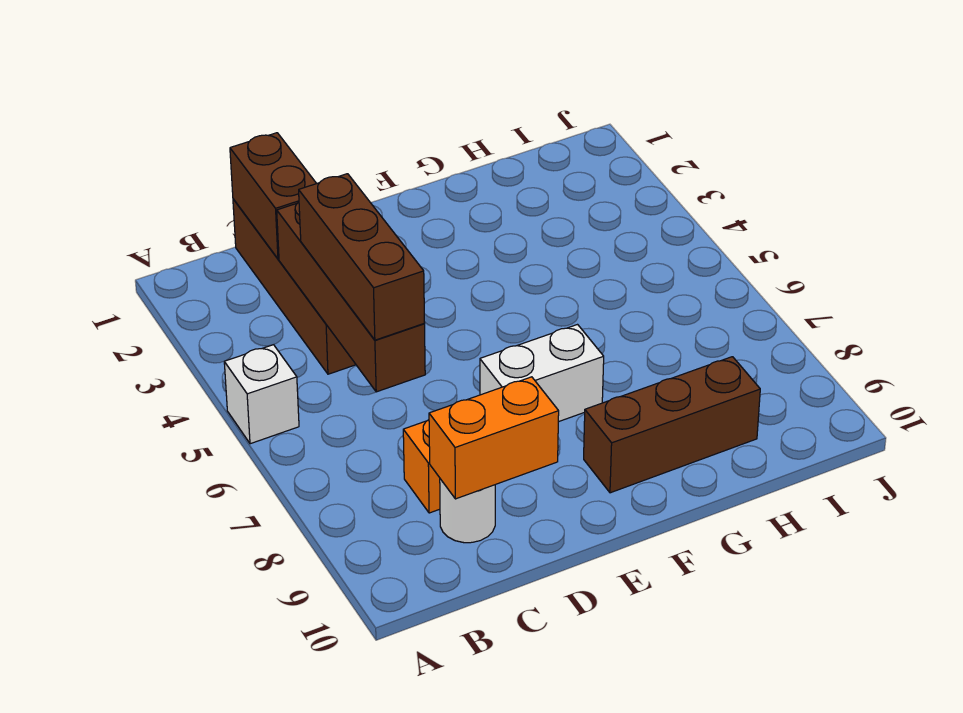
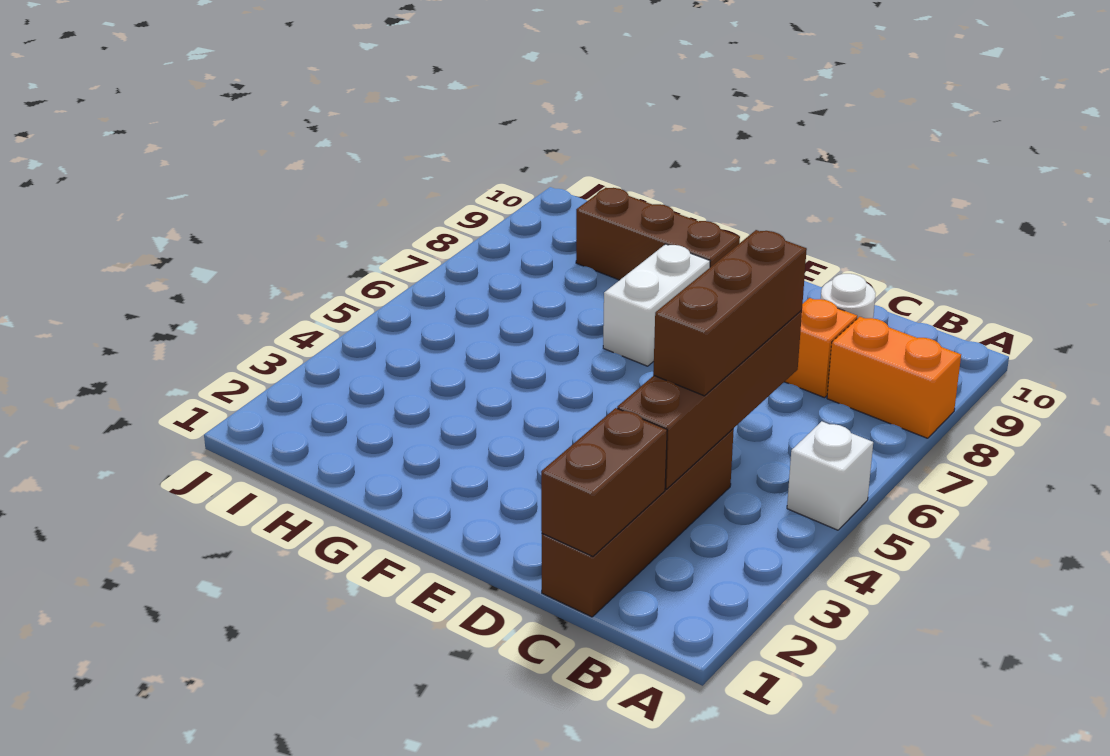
orange 1x2 brick [429,377,559,499] -> orange 1x2 brick moved to [827,317,961,438]
white 1x2 brick [480,325,604,422] -> white 1x2 brick turned to [603,244,710,366]

